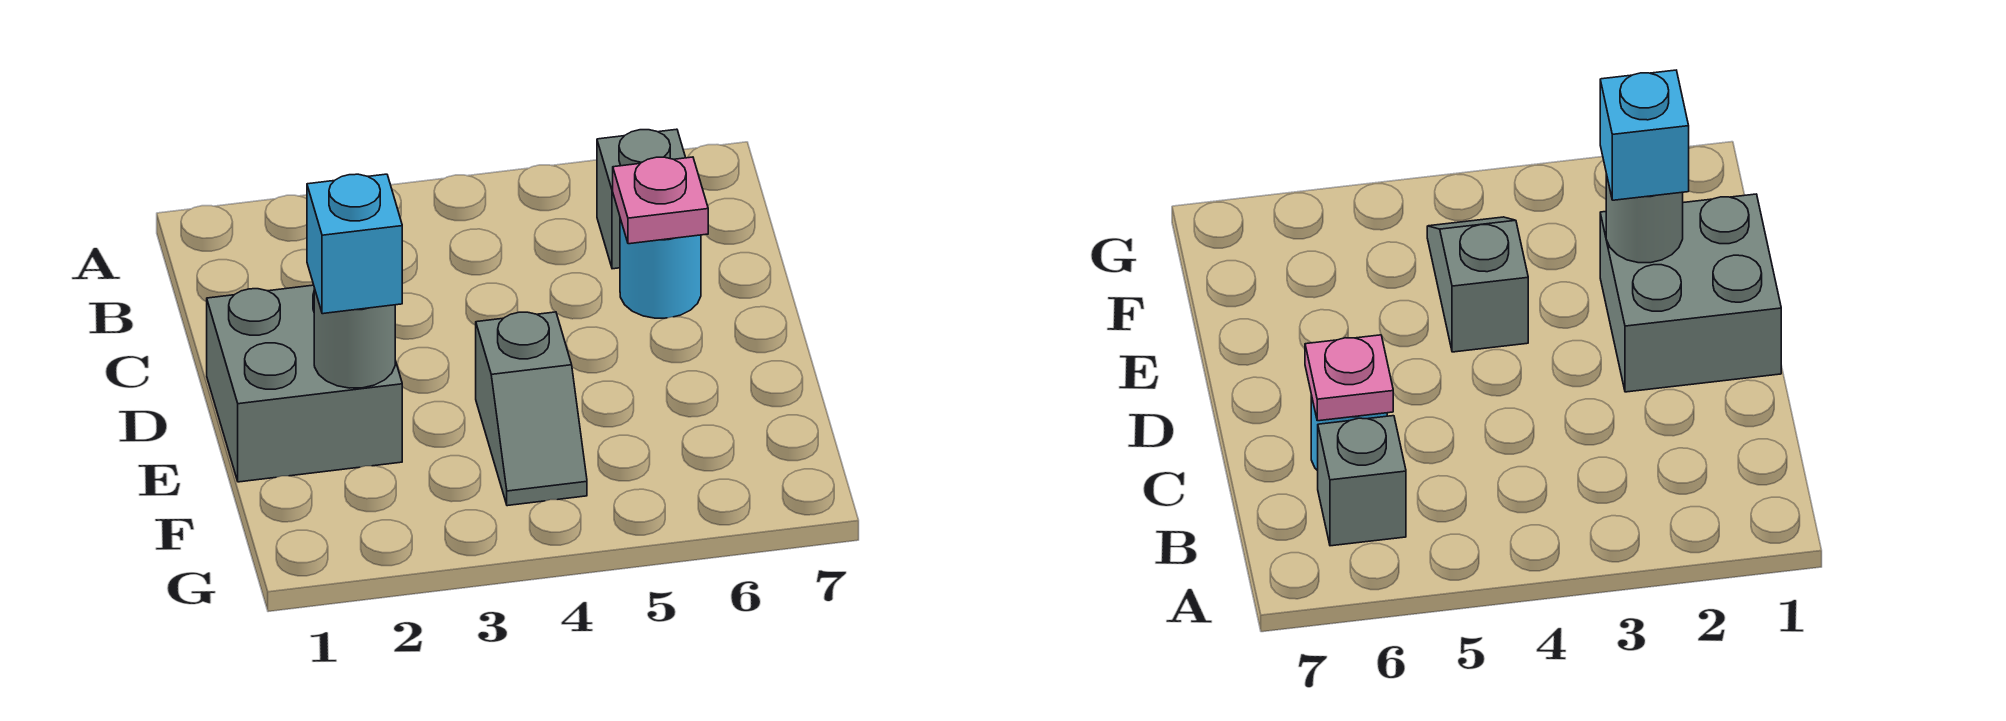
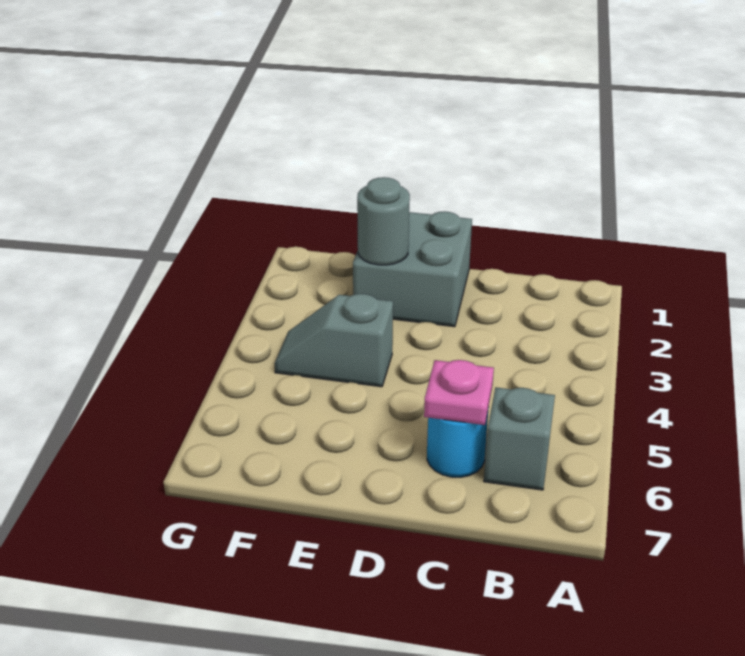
cyan 1x1 brick [307,174,402,314] -> none

